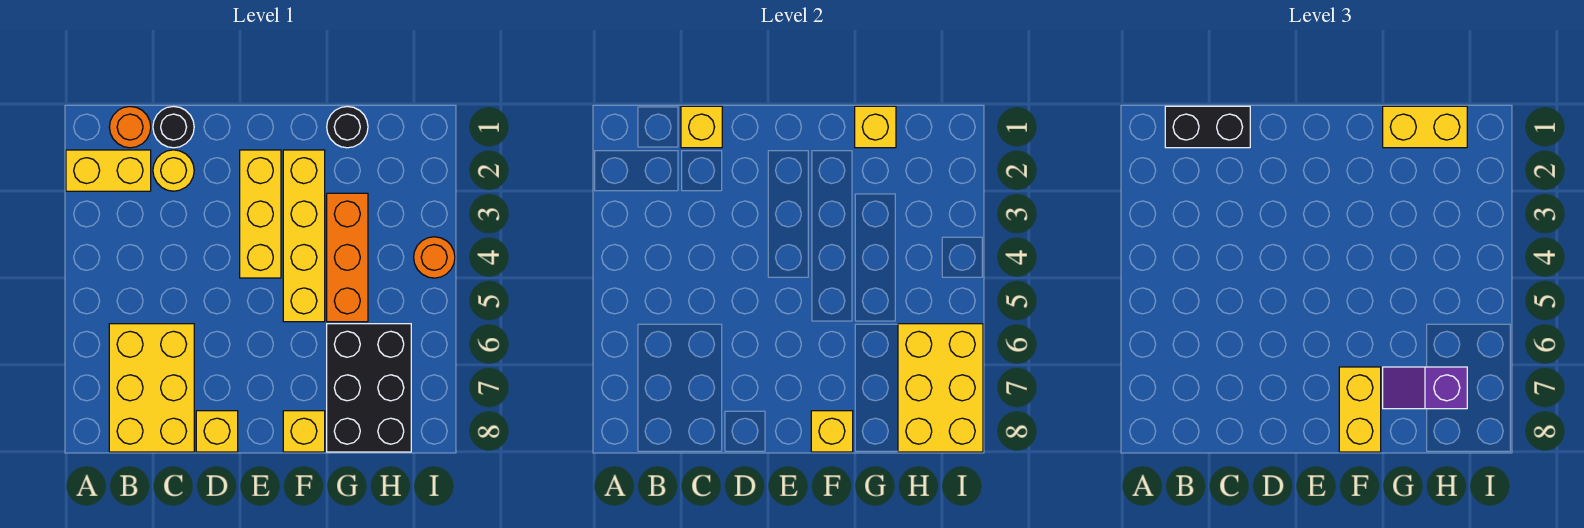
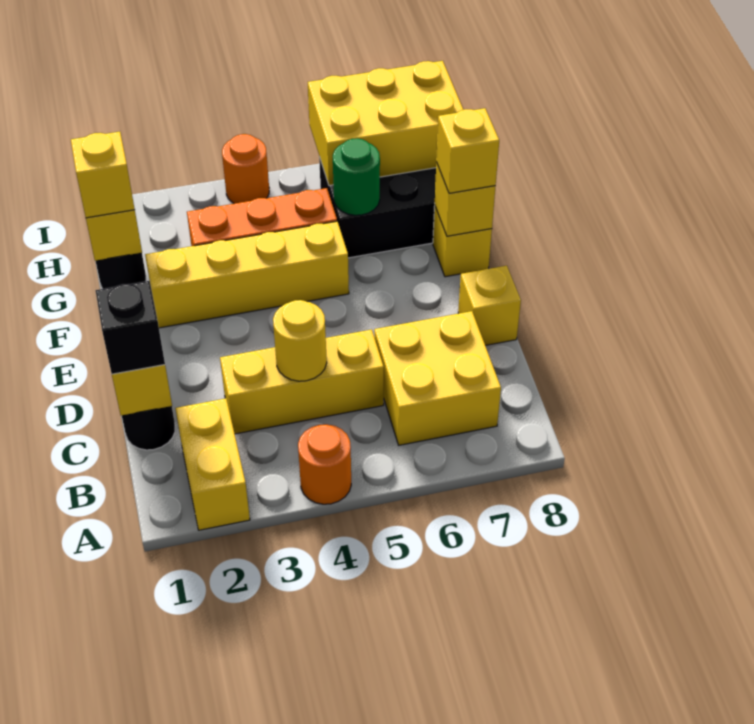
orange 1x1 round brick [109,107,151,148] -> orange 1x1 round brick moved to [298,424,351,504]
black 1x2 brick [1165,106,1250,148] -> black 1x1 brick [95,281,165,374]
yellow 2x3 brick [109,324,194,452] -> yellow 2x2 brick [374,311,501,445]
yellow 1x1 round brick [153,150,194,191] -> yellow 1x1 round brick moved to [273,300,327,381]
yellow 1x3 brick [240,150,281,278] -> yellow 1x3 brick moved to [220,329,384,434]
yellow 1x2 brick [1339,367,1381,452] -> yellow 1x1 brick [436,108,499,193]
yellow 1x2 brick [1383,106,1467,148] -> yellow 1x1 brick [71,132,135,218]
none -> green 1x1 round brick [333,138,380,215]
purple 1x2 slope [1383,367,1467,409] -> none

